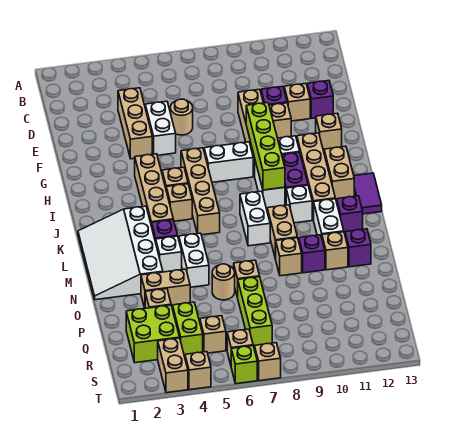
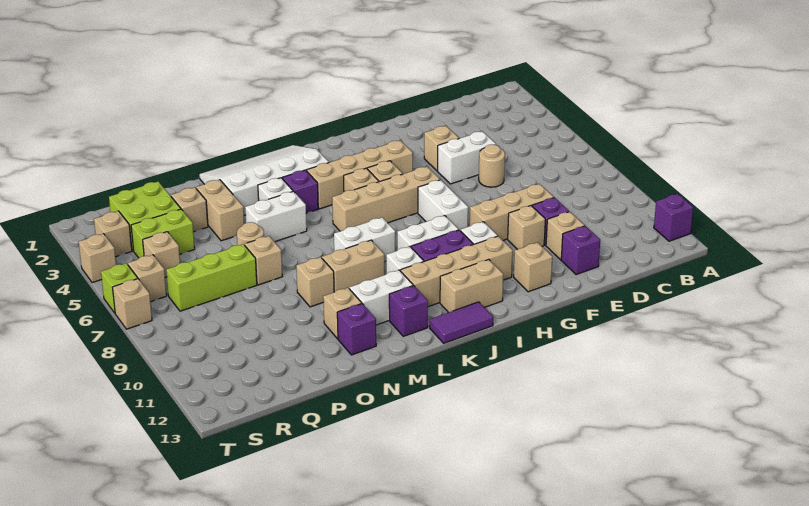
tan 1x3 brick [118,88,152,159] -> tan 1x1 brick [424,126,459,171]
lime 1x4 brick [246,103,285,190] -> none
purple 1x1 brick [299,235,325,273] -> purple 1x1 brick moved to [654,194,693,241]
tan 1x2 brick [158,338,188,393] -> tan 1x1 brick [94,211,132,257]

